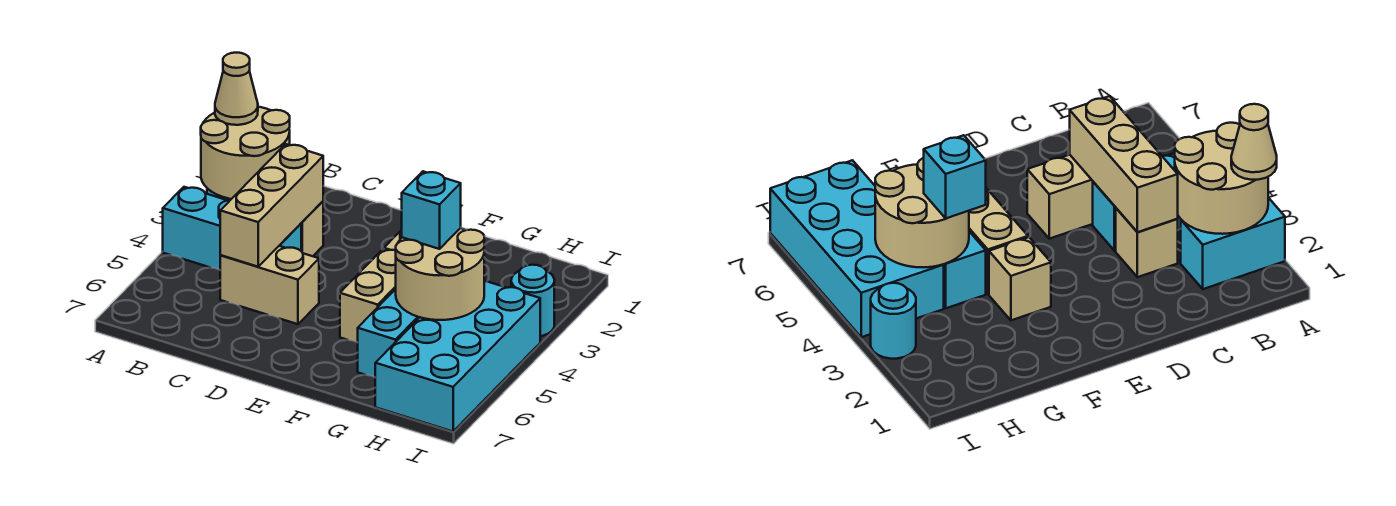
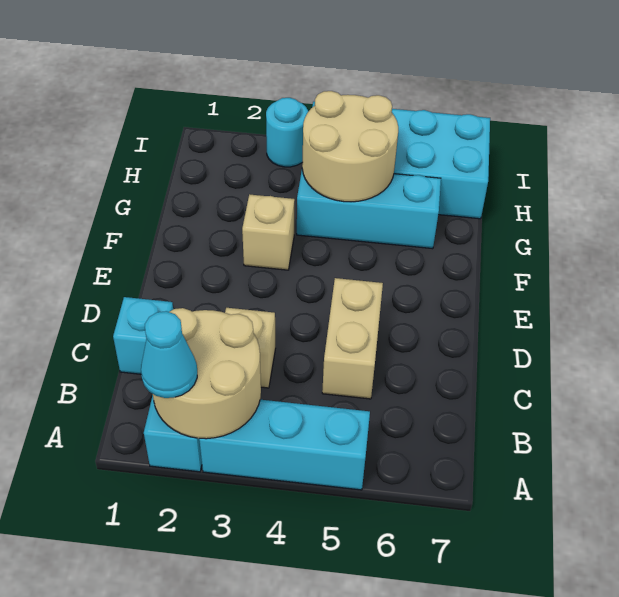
tan 1x1 cone [215,53,258,125] -> cyan 1x1 cone [141,311,197,398]
cyan 1x3 brick [163,187,301,270] -> cyan 1x3 brick turned to [199,400,370,490]
tan 1x3 brick [220,144,323,267] -> none
tan 1x2 brick [340,249,396,343] -> none
cyan 1x1 brick [402,171,461,249] -> cyan 1x1 brick moved to [113,297,173,374]

